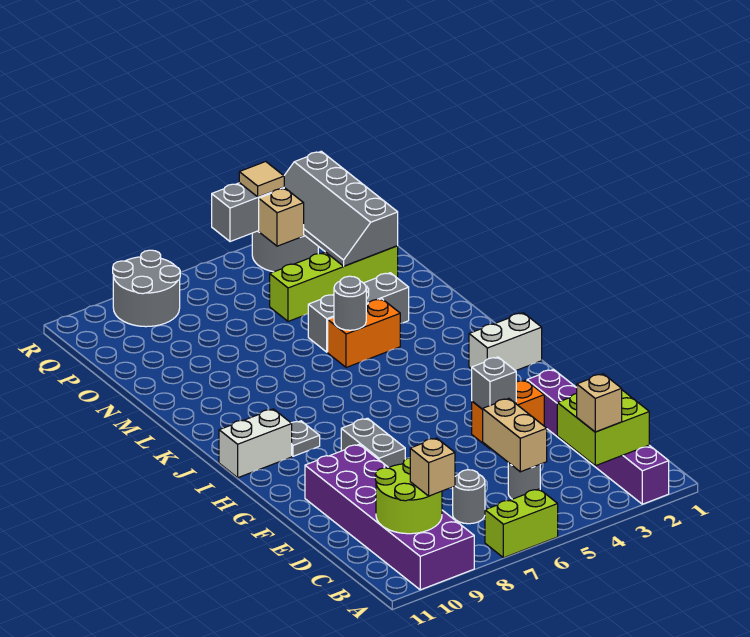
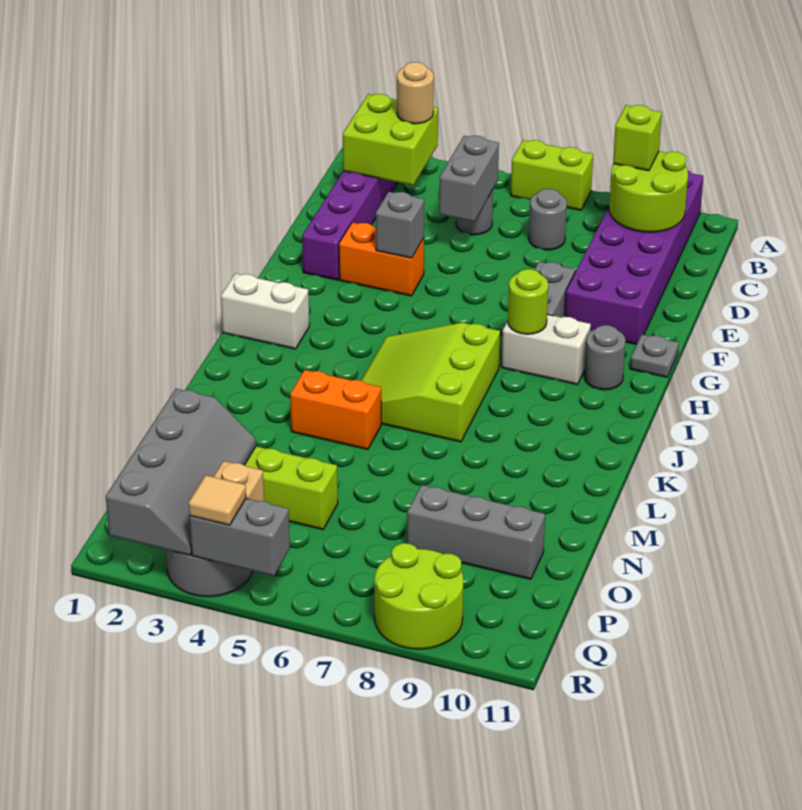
tan 1x1 brick [577,374,622,432] -> tan 1x1 round brick [397,62,434,124]
tan 1x1 brick [410,438,455,496] -> lime 1x1 brick [613,105,662,171]
tan 1x2 brick [482,398,547,472] -> grey 1x2 brick [439,136,499,222]
none -> lime 1x1 round brick [508,269,548,334]
none -> lime 3x3 slope [361,323,500,442]
grey 1x1 plate [291,421,320,456] -> grey 1x1 plate moved to [630,335,679,377]
white 1x2 brick [219,409,292,478] -> white 1x2 brick moved to [502,314,591,384]
grey 1x1 round brick [334,276,366,330] -> grey 1x1 round brick moved to [584,325,626,390]
grey 1x3 brick [308,273,409,352] -> grey 1x3 brick moved to [407,485,545,579]
grey 2x2 round brick [113,250,180,327] -> lime 2x2 round brick [374,543,463,649]

